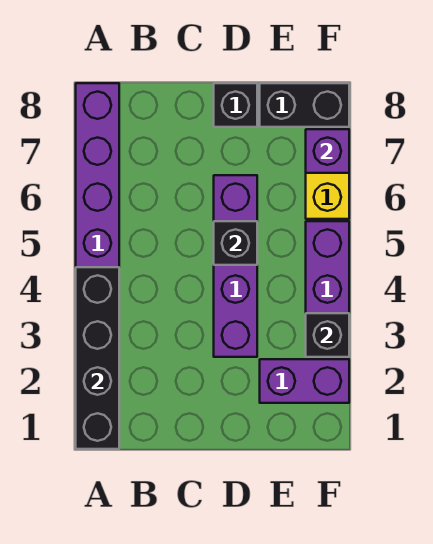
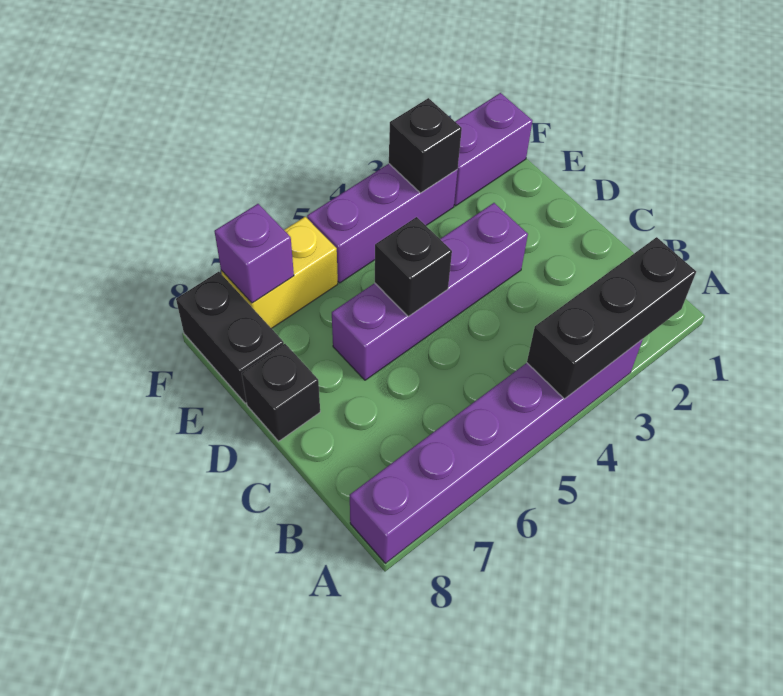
black 1x4 brick [76,267,119,449] -> black 1x3 brick [527,237,696,399]
purple 1x2 brick [260,359,349,403] -> purple 1x2 brick turned to [454,93,532,206]

